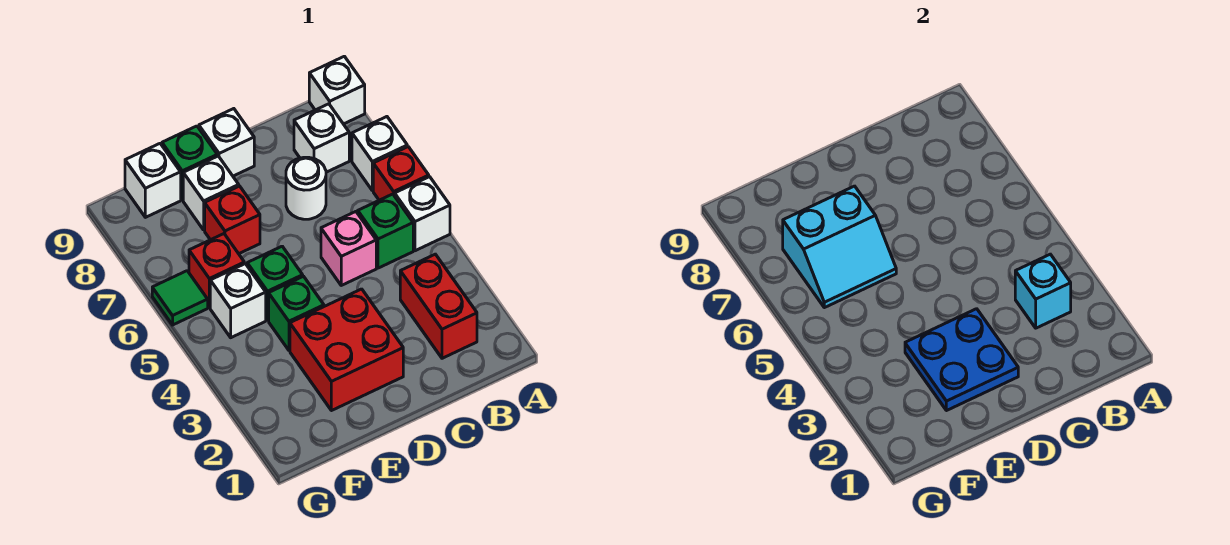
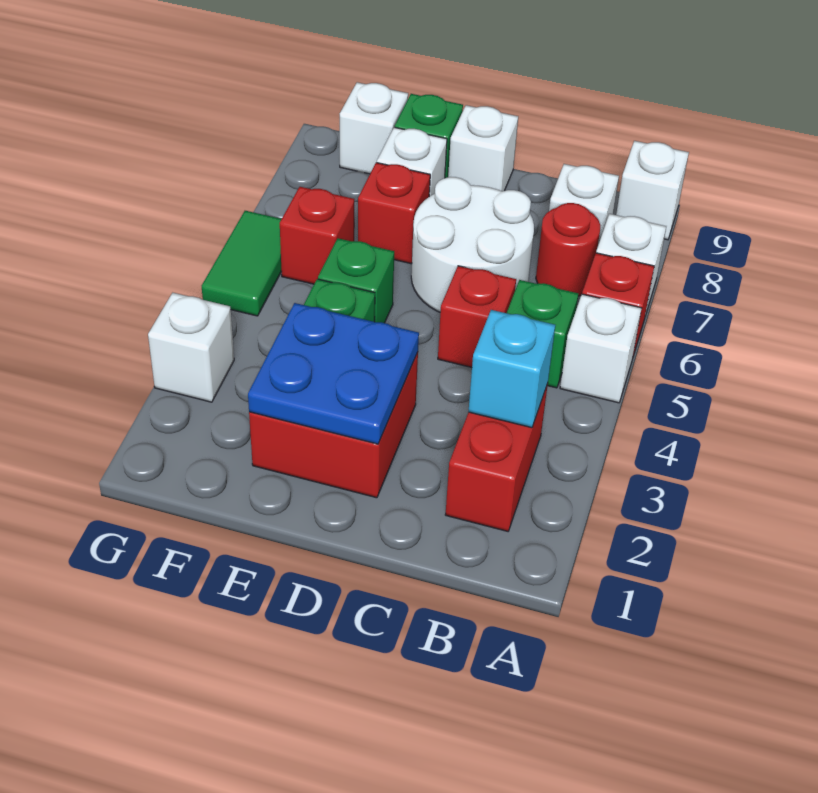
none -> red 1x1 round brick [536,203,600,296]
pink 1x1 brick [321,212,376,285] -> red 1x1 brick [438,266,516,367]
white 1x1 round brick [286,157,326,219] -> white 2x2 round brick [411,177,534,312]
cyan 2x2 slope [783,186,896,308] -> none
white 1x1 brick [210,264,266,338] -> white 1x1 brick moved to [148,293,234,402]
green 1x1 tile [152,271,208,325] -> green 1x2 tile [202,211,282,316]

